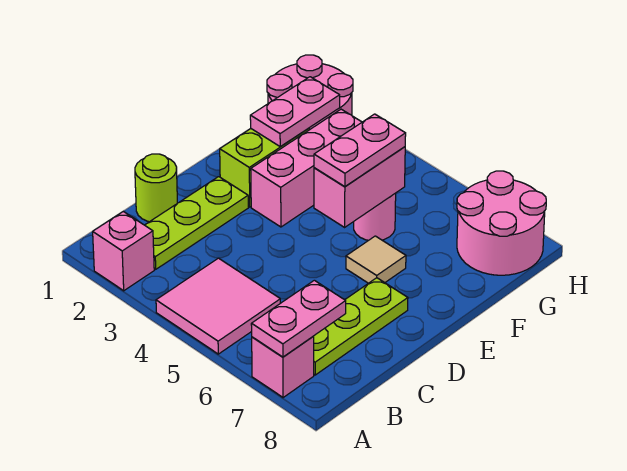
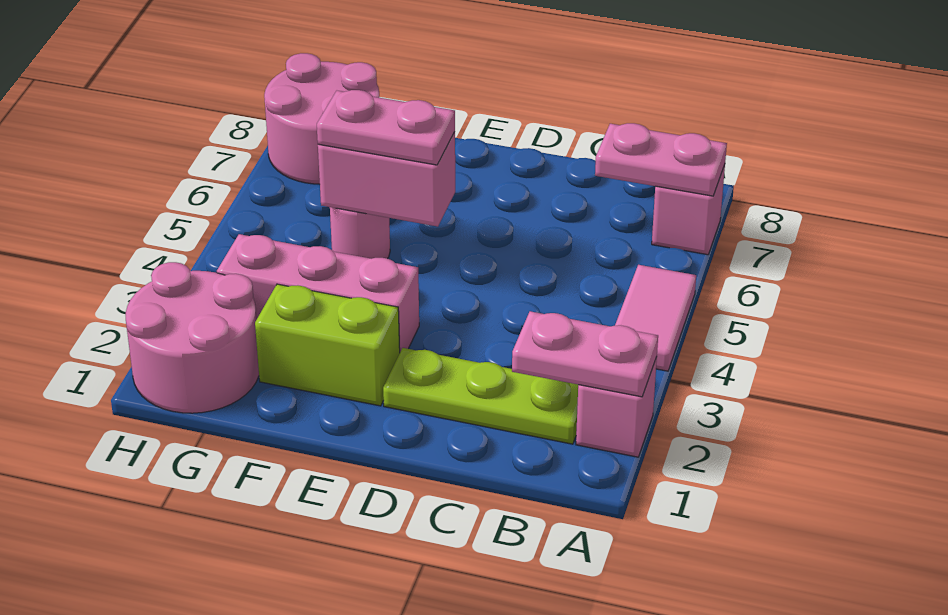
pink 2x2 tile [156,258,280,354] -> pink 1x2 tile [615,265,696,371]
lime 1x3 plate [313,278,408,375] -> none
lime 1x1 round brick [135,154,177,222] -> none
tan 1x1 tile [346,236,406,283] -> none
pink 1x2 plate [250,77,340,147] -> pink 1x2 plate moved to [512,311,658,397]

